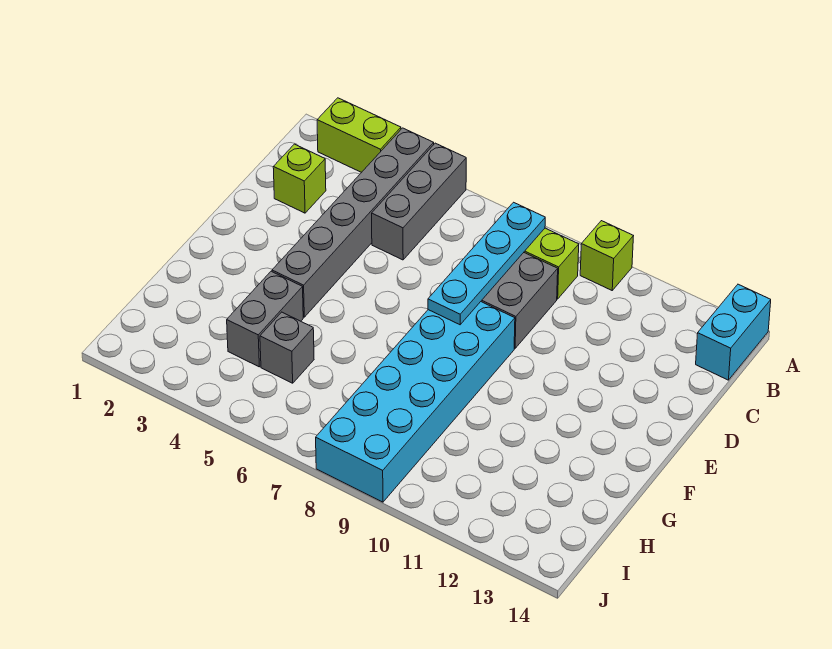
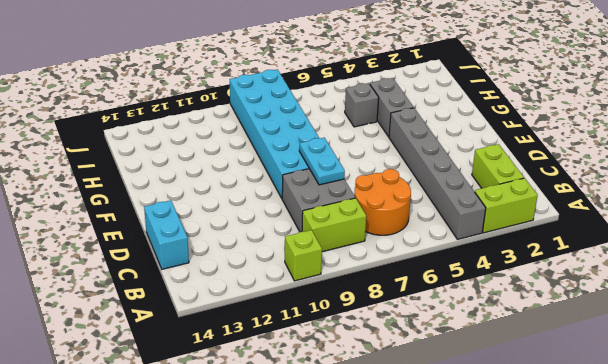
grey 1x3 brick [372,143,466,260] -> none
cyan 1x2 brick [696,284,771,380] -> cyan 1x2 brick moved to [144,200,189,269]
none -> orange 2x2 round brick [354,169,411,235]
cyan 1x4 plate [428,202,545,325] -> cyan 1x2 plate [299,138,345,185]
lime 1x1 brick [273,144,326,213] -> lime 1x2 brick [472,144,524,188]

